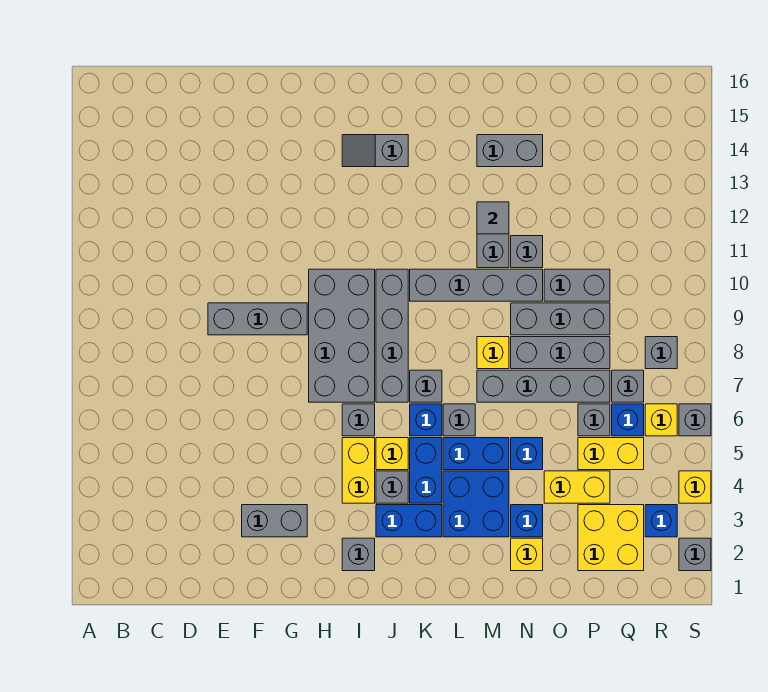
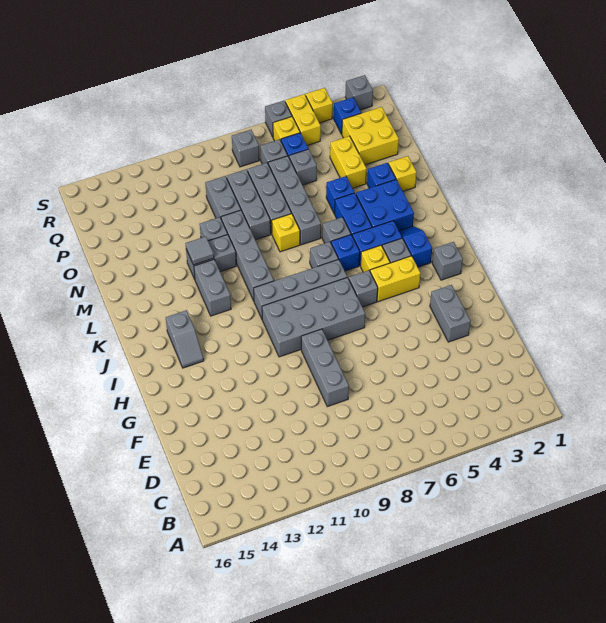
blue 1x2 brick [376,505,442,537] -> blue 1x2 slope [399,226,432,267]
grey 1x2 brick [477,135,543,167] -> grey 1x2 brick moved to [194,260,231,316]
yellow 1x2 brick [578,438,644,470] -> yellow 1x2 brick moved to [285,94,321,145]

